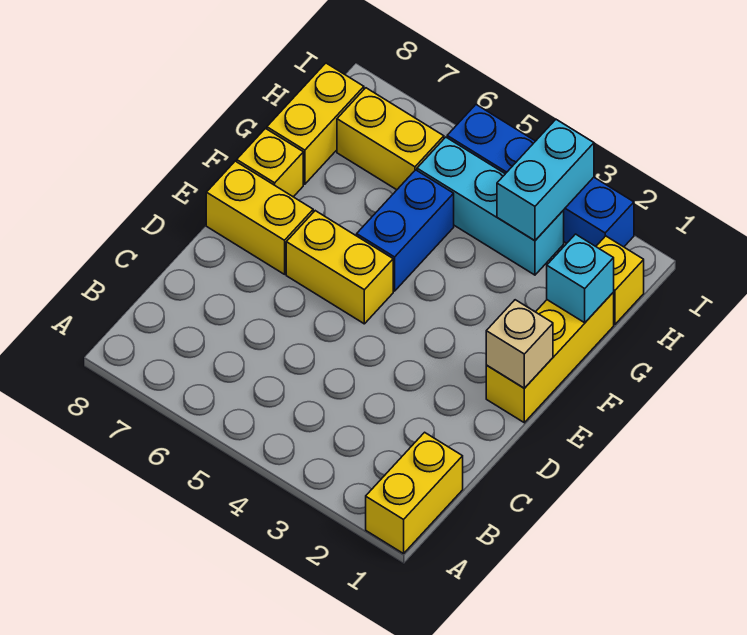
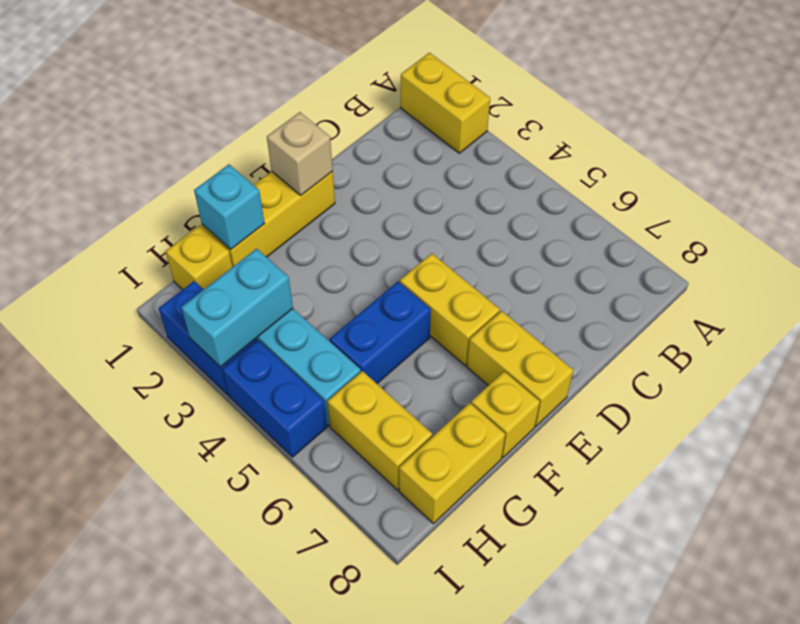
yellow 1x2 brick [366,432,463,554] -> yellow 1x2 brick turned to [401,53,490,153]

